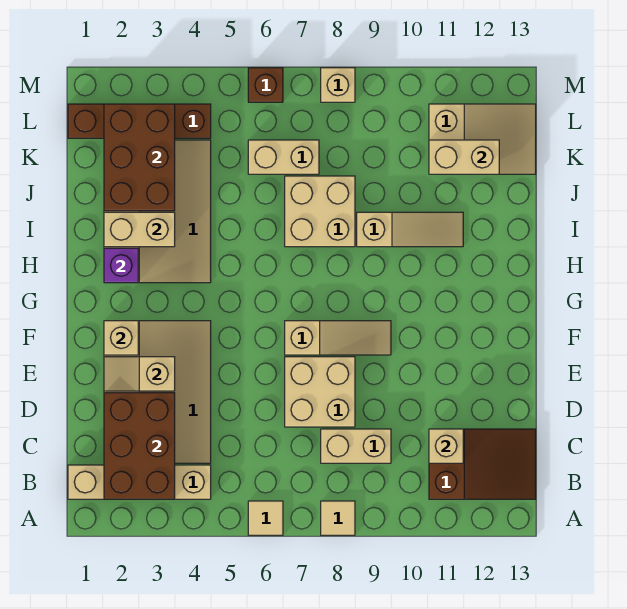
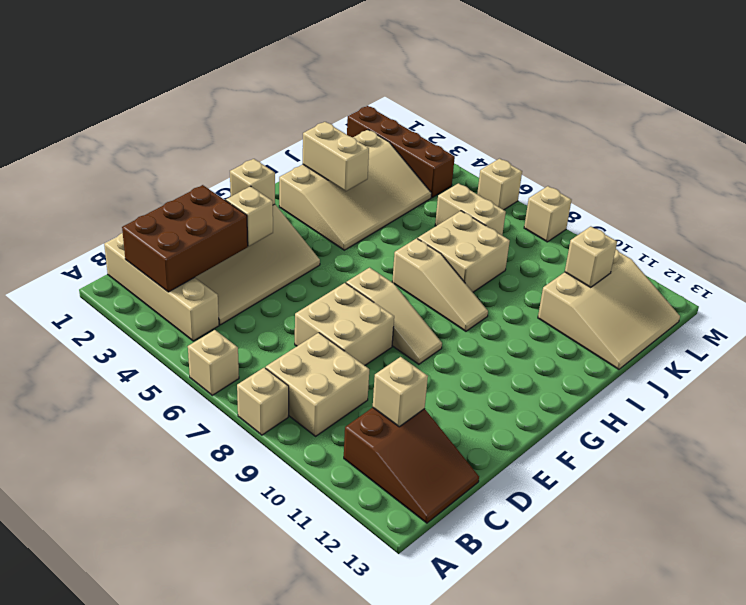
tan 1x1 tile [248,501,283,535] -> tan 1x1 brick [188,330,239,395]
tan 1x1 tile [321,501,355,535] -> tan 1x1 brick [237,368,289,435]
tan 1x2 brick [321,429,391,463] -> tan 2x2 brick [266,333,369,436]
purple 1x1 brick [104,248,138,283] -> none
tan 1x3 slope [357,212,463,247] -> tan 1x3 slope moved to [392,238,488,331]
brown 2x3 brick [104,104,175,211] -> none
tan 2x3 slope [429,104,536,174] -> tan 3x3 slope [538,249,680,369]
tan 1x2 brick [429,140,499,174] -> tan 1x1 brick [565,226,617,287]
brown 1x1 brick [248,68,283,102] -> tan 1x1 brick [477,159,522,210]

